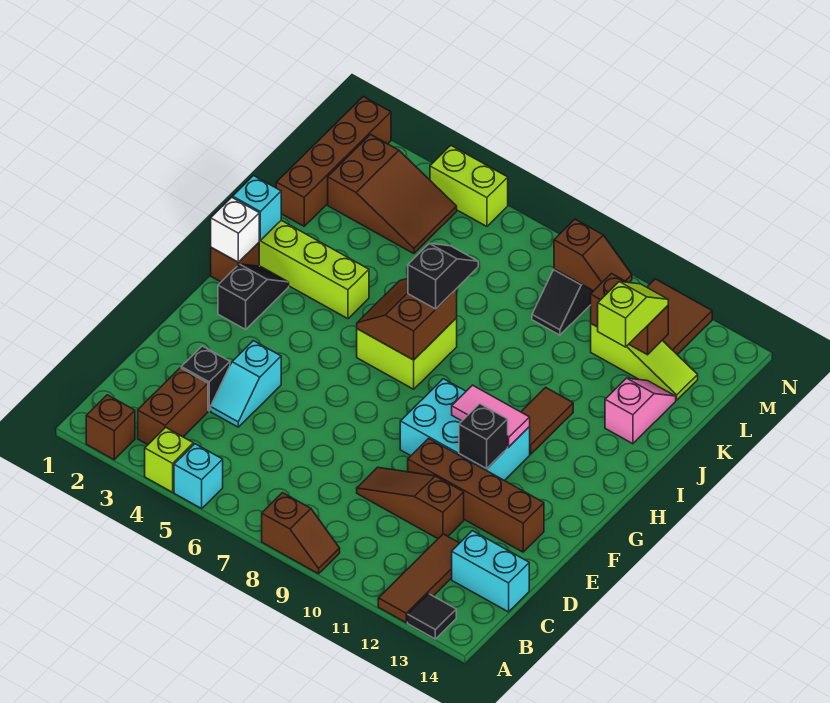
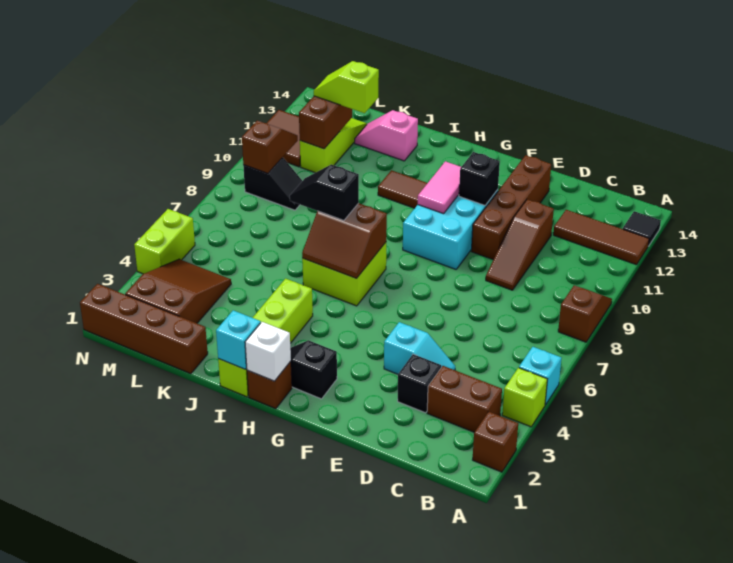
cyan 1x2 brick [452,531,529,612] -> none

